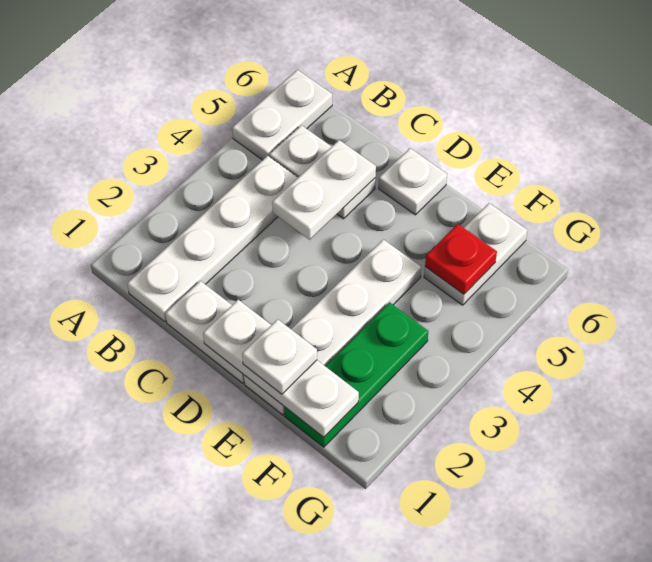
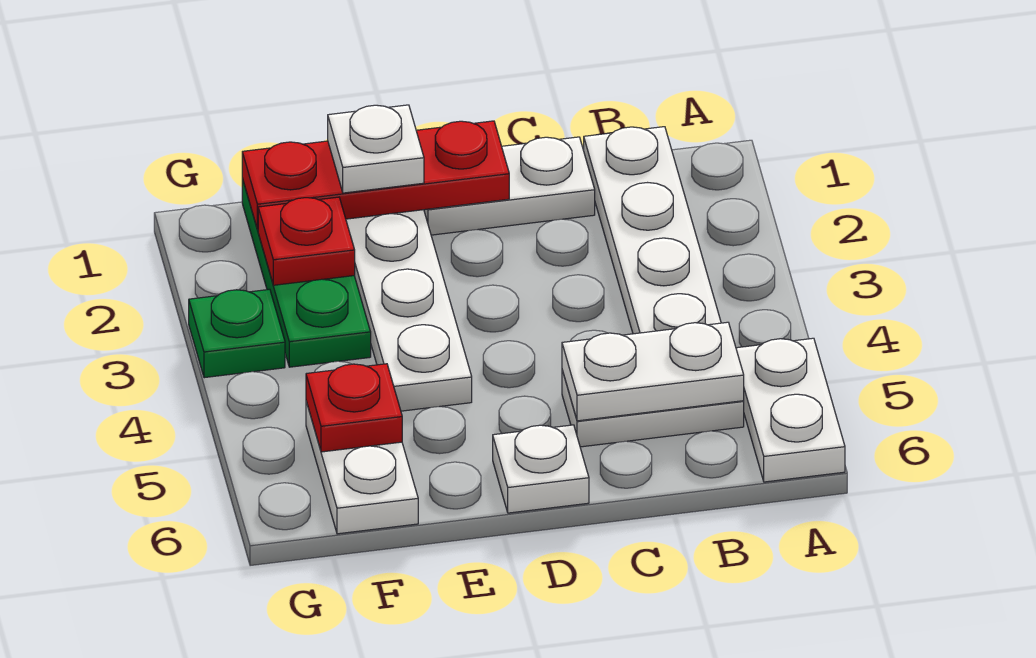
white 1x2 plate [272,140,376,240] -> white 1x2 plate turned to [562,322,744,421]
white 1x3 plate [203,300,359,437] -> red 1x3 plate [242,121,509,230]
none -> red 1x1 plate [258,197,355,285]
none -> green 1x1 plate [189,289,285,378]

